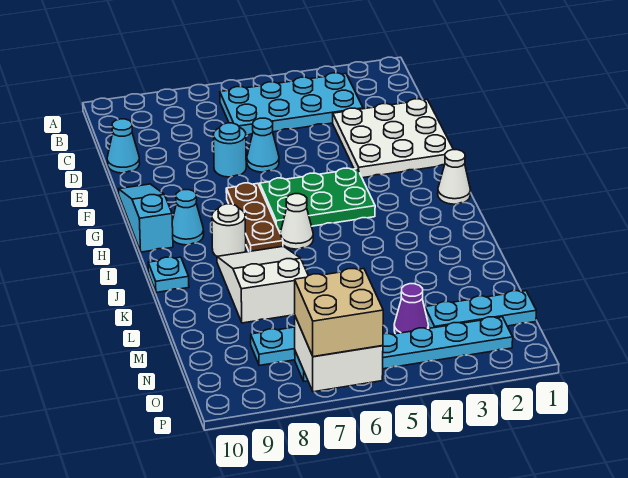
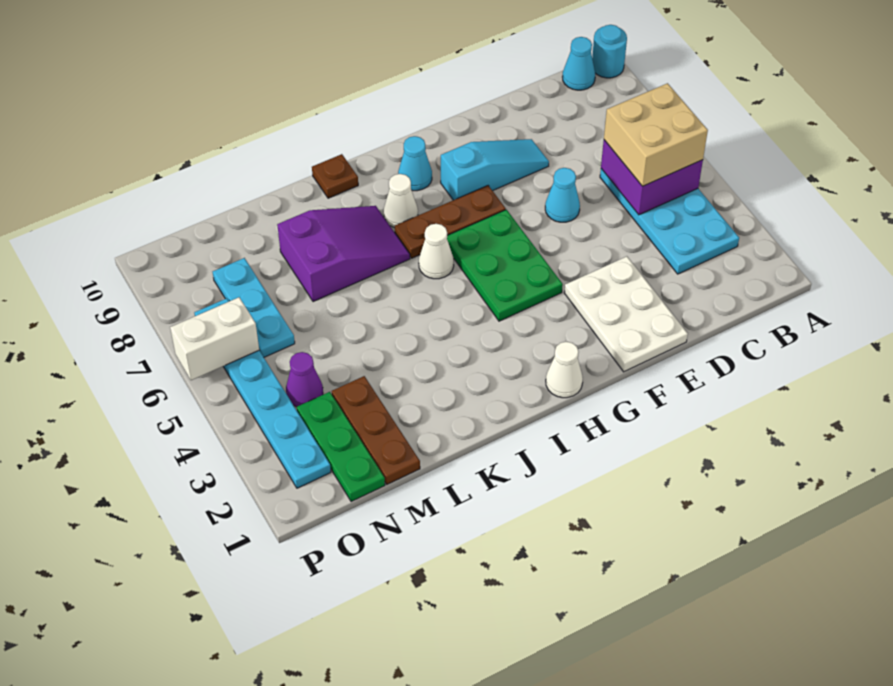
none -> purple 2x2 brick [601,140,703,215]
white 3x3 plate [333,99,453,178] -> white 2x3 plate [564,256,688,372]
cyan 1x1 cone [107,119,140,173] -> cyan 1x1 cone moved to [563,37,595,90]
cyan 1x1 round brick [213,123,246,177] -> cyan 1x1 round brick moved to [592,25,627,78]
cyan 1x3 slope [118,184,173,252] -> cyan 1x3 slope moved to [441,139,549,200]
white 1x1 round brick [212,204,246,256] -> white 1x1 cone [384,174,418,228]
white 2x3 slope [217,246,308,323] -> purple 2x3 slope [277,206,410,302]
cyan 1x1 plate [148,257,189,292] -> brown 1x1 plate [312,154,358,198]
none -> brown 1x3 plate [332,376,420,484]
cyan 1x3 plate [425,291,536,328] -> green 1x3 plate [297,392,385,502]
white 2x2 brick [295,317,383,392] -> white 1x2 brick [170,297,259,380]
tan 2x2 brick [295,269,383,357] -> tan 2x2 brick moved to [604,83,708,186]

